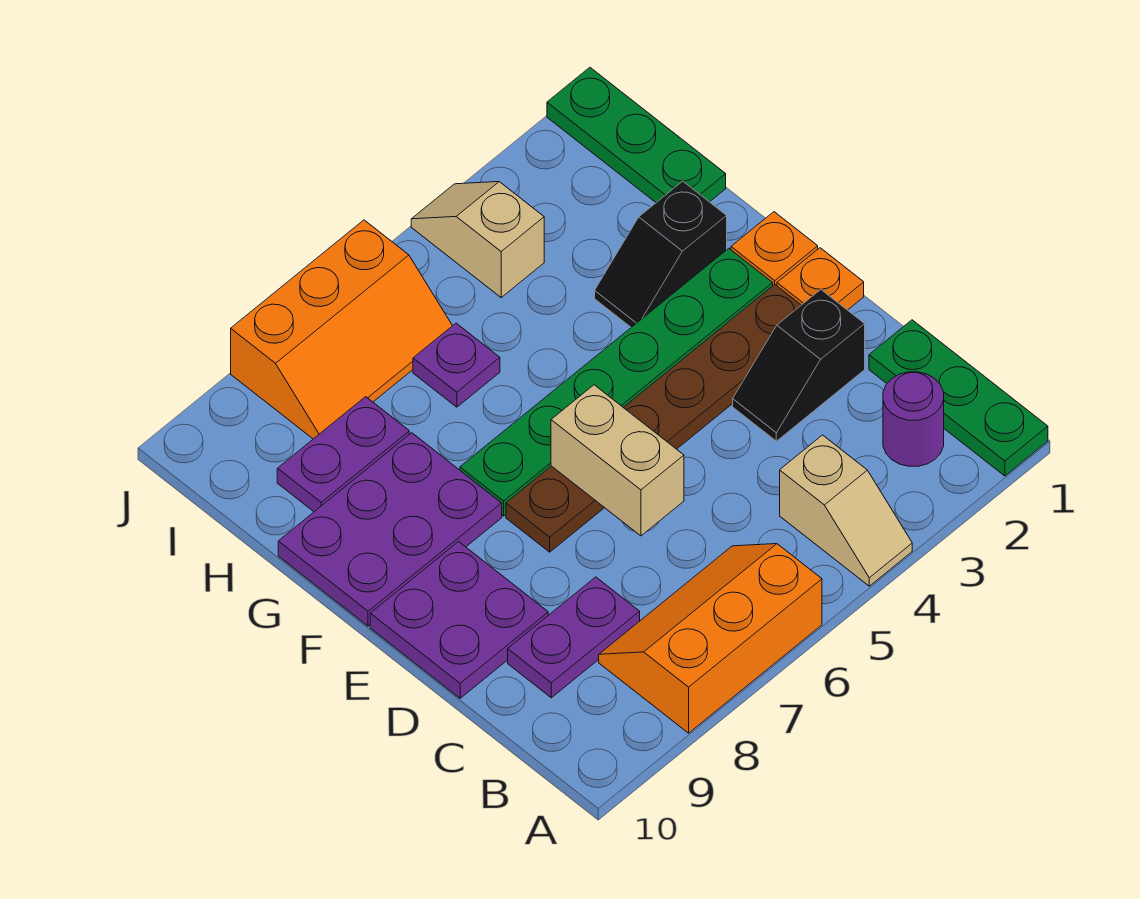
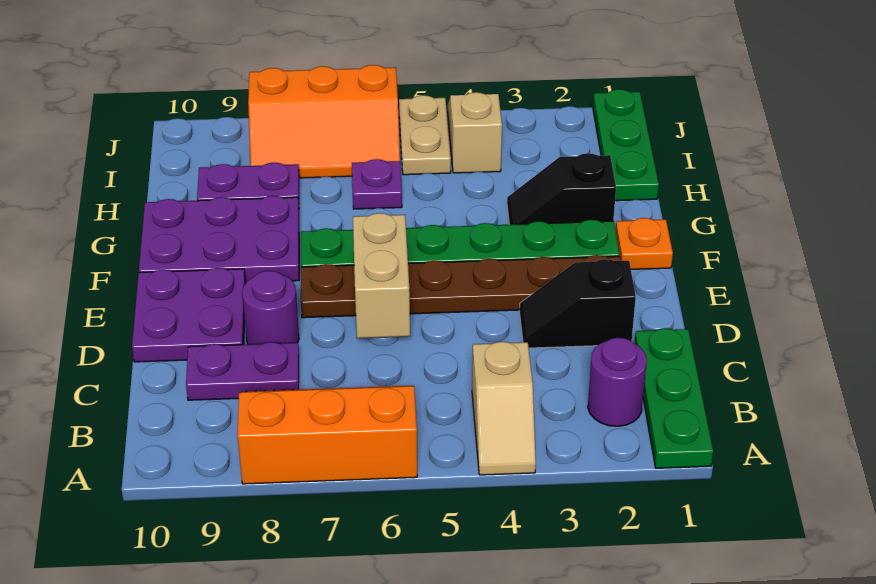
none -> purple 1x1 round brick [242,271,299,344]
orange 1x1 plate [777,248,864,310] -> none
none -> tan 1x2 plate [399,95,451,175]

